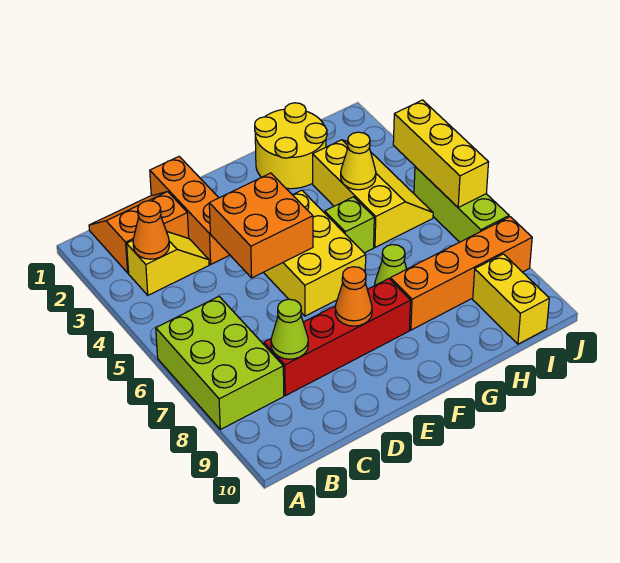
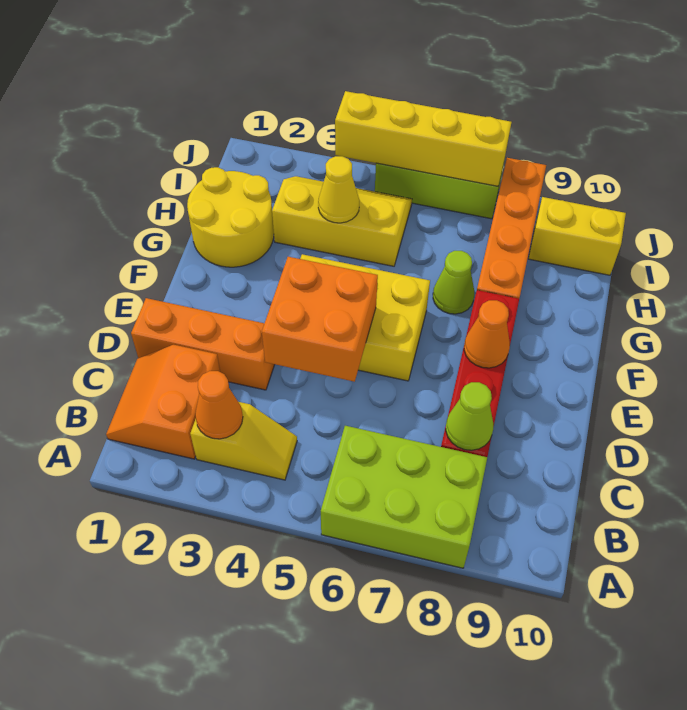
yellow 1x2 slope [127,232,209,295] -> yellow 1x2 slope turned to [190,402,297,480]
lime 1x1 brick [325,197,374,253] -> none
yellow 1x3 brick [393,100,489,207] -> yellow 1x4 brick [335,91,512,186]

